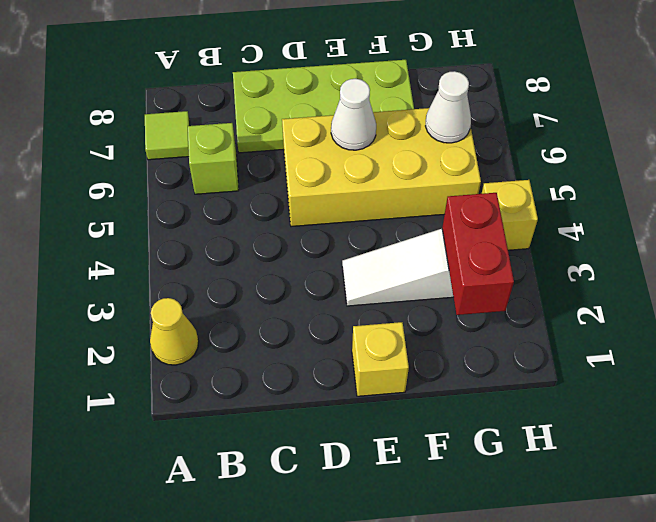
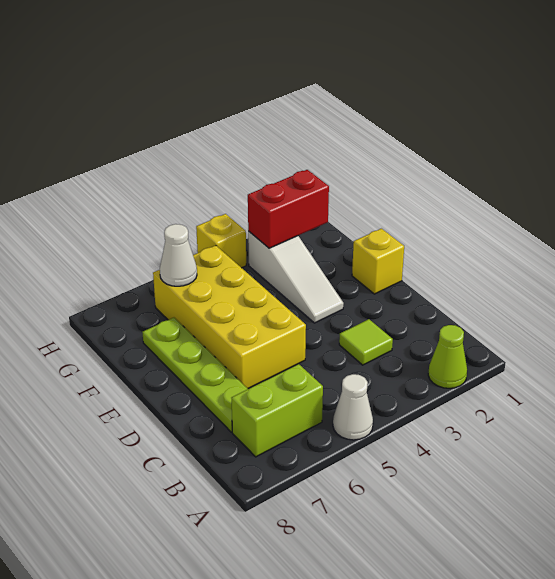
yellow 1x1 cone [150,298,199,365] -> lime 1x1 cone [428,325,467,388]
lime 1x1 tile [145,111,190,160] -> lime 1x1 tile moved to [339,319,393,365]
lime 1x1 brick [188,123,239,194] -> lime 1x2 brick [232,364,323,457]
lime 2x4 plate [233,60,414,153] -> lime 1x4 plate [142,318,248,432]
white 1x1 cone [331,79,376,150] -> white 1x1 cone moved to [333,374,373,440]

